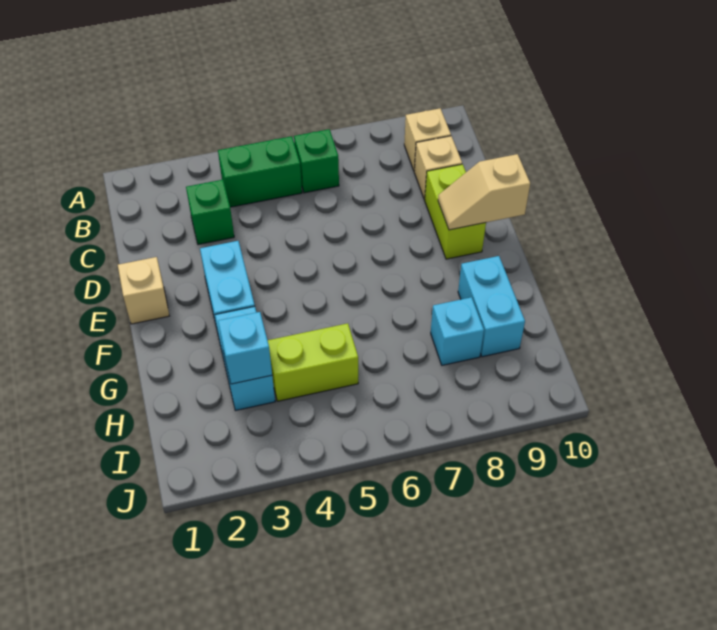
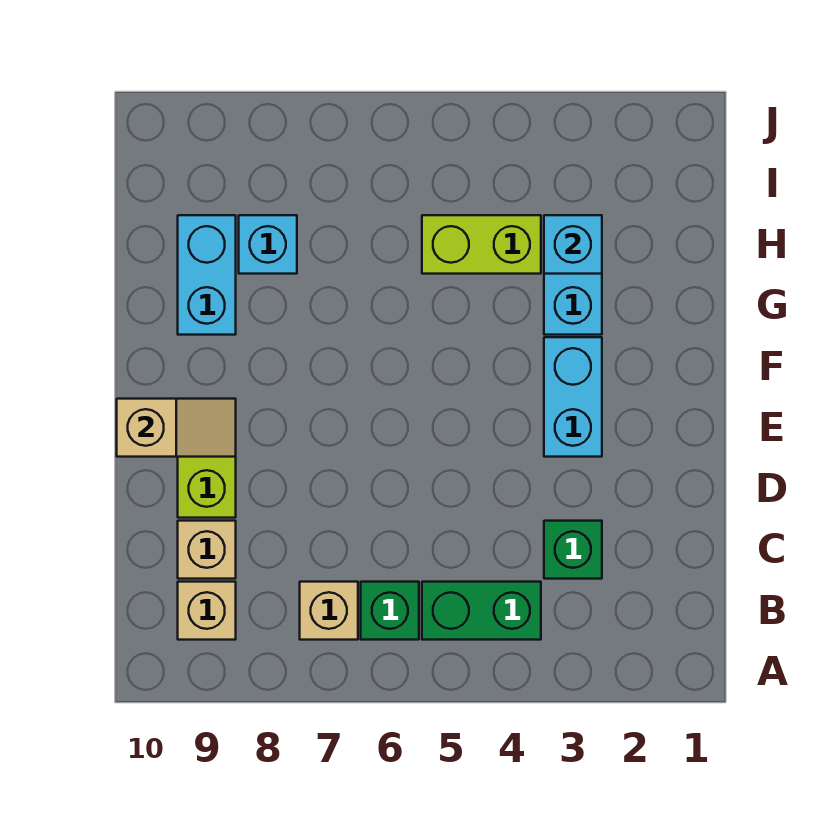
tan 1x1 brick [118,257,169,324] -> tan 1x1 brick moved to [300,582,358,640]

